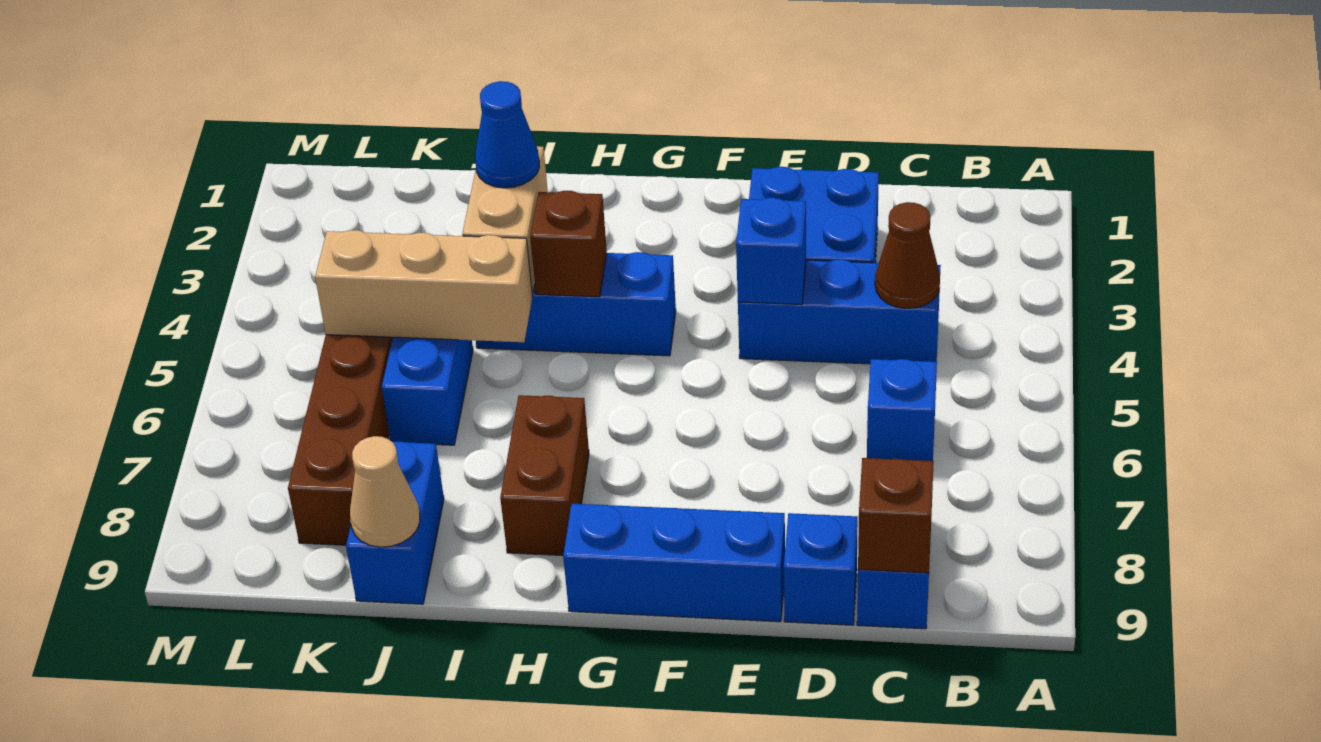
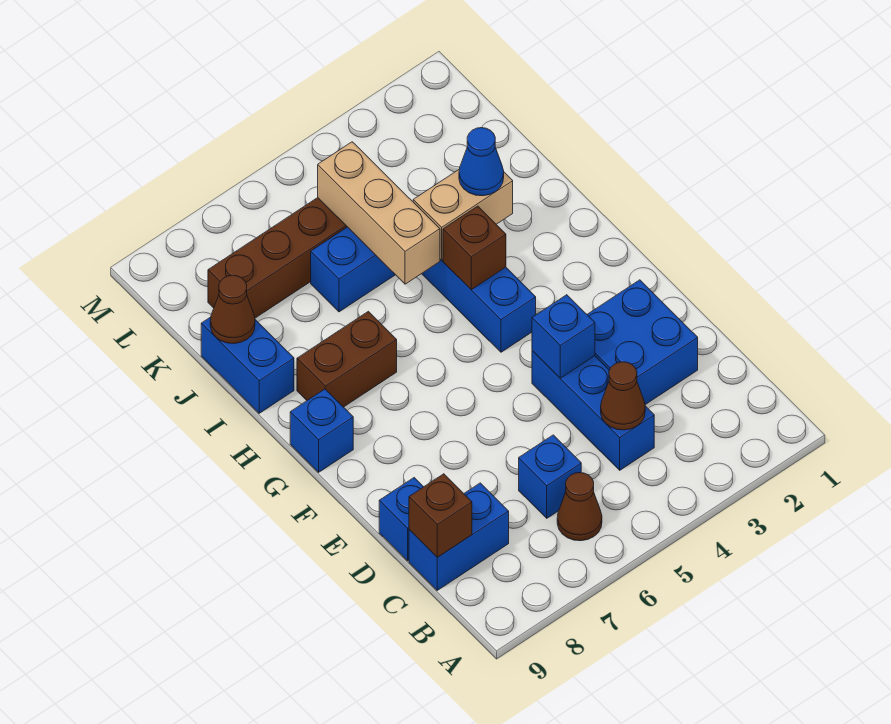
none -> brown 1x1 cone [557,473,602,541]
blue 1x3 brick [563,504,785,622] -> blue 1x1 brick [290,389,353,472]
blue 1x2 brick [346,441,444,604] -> blue 1x2 brick turned to [201,317,294,413]
tan 1x1 cone [350,436,420,547] -> brown 1x1 cone [210,275,255,344]

